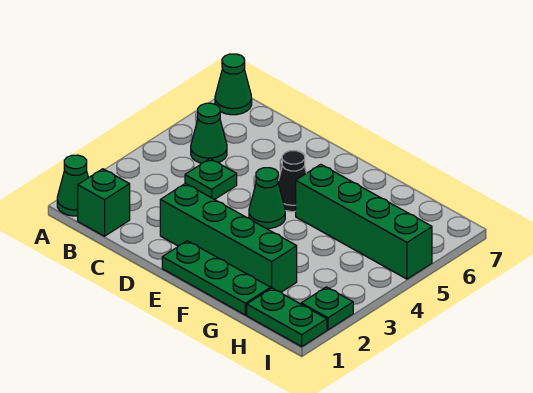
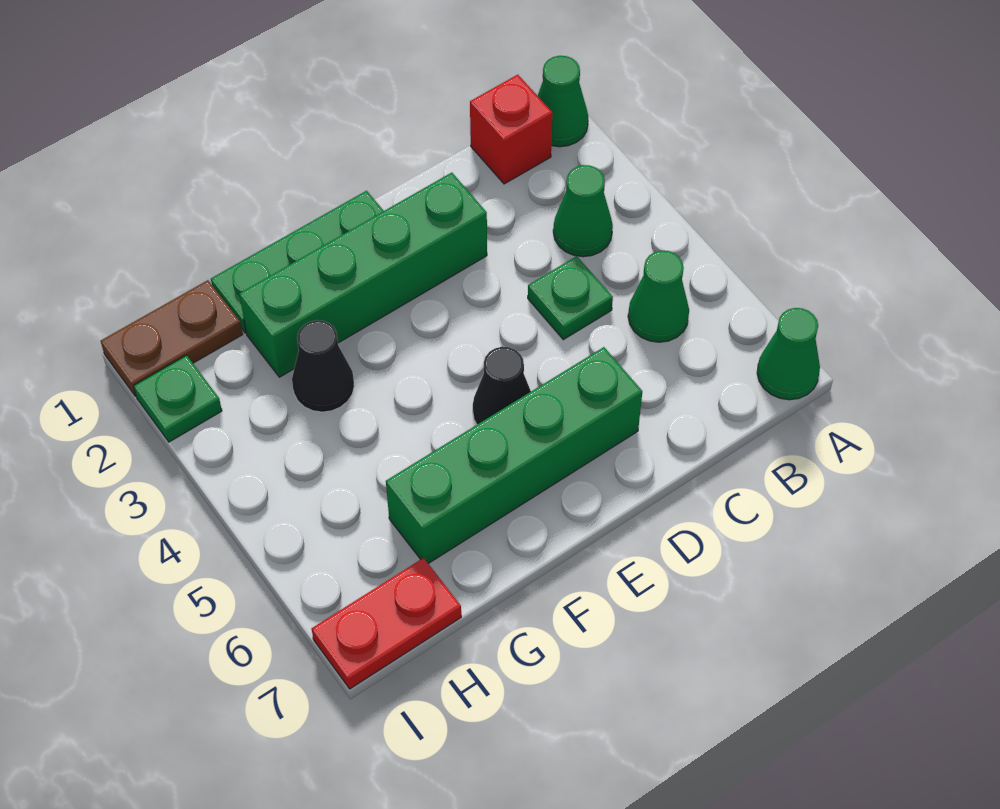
green 1x1 brick [78,169,130,236] -> red 1x1 brick [470,75,552,184]
green 1x1 cone [249,168,285,228] -> green 1x1 cone moved to [553,165,613,257]
green 1x4 brick [296,164,432,279] -> green 1x4 brick moved to [386,347,642,564]
none -> black 1x1 cone [292,320,354,412]
green 1x2 plate [247,288,327,346] -> brown 1x2 plate [101,280,243,396]
none -> red 1x2 plate [311,558,461,689]

